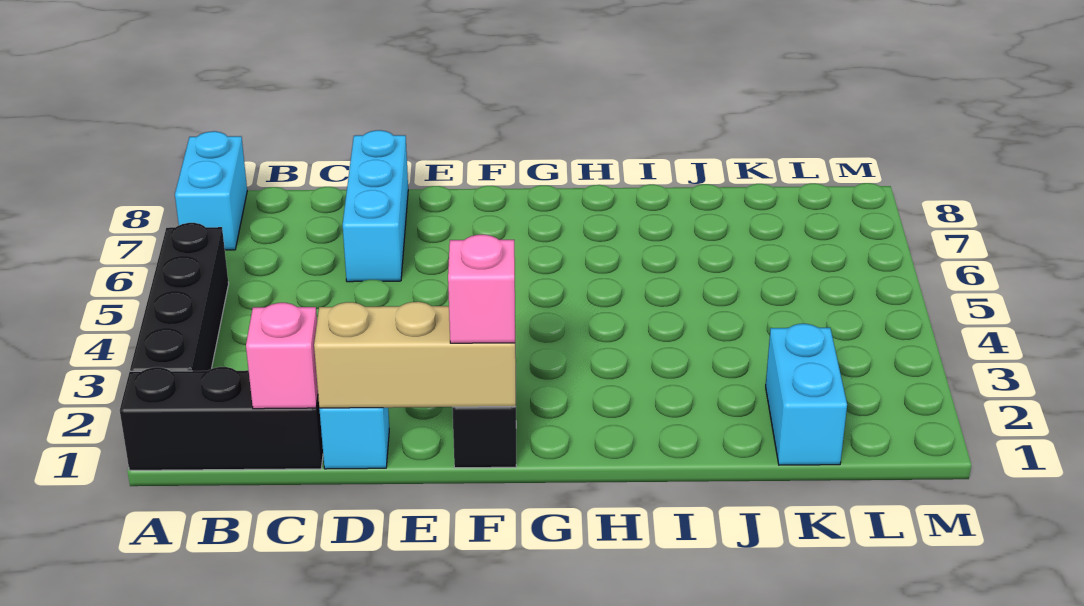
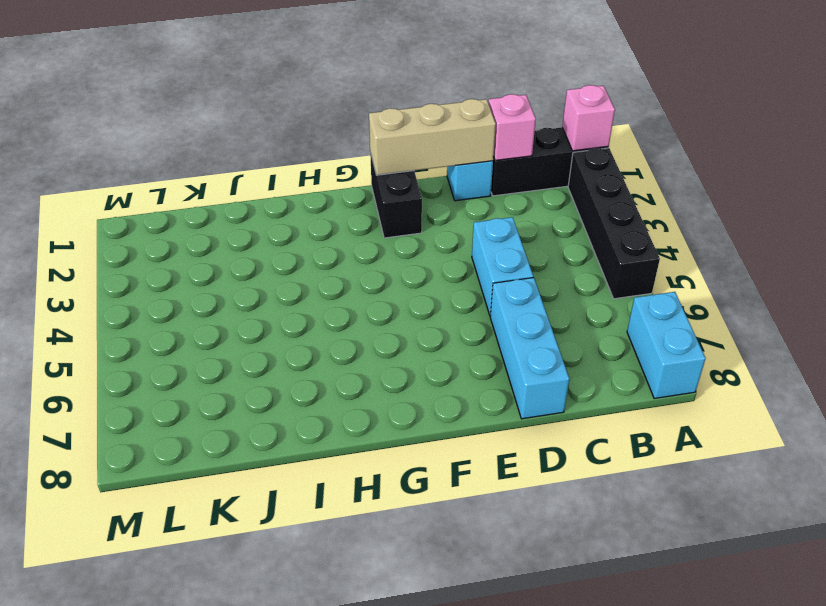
pink 1x1 brick [448,235,515,343] -> pink 1x1 brick moved to [562,85,615,151]
cyan 1x2 brick [766,324,847,465] -> cyan 1x2 brick moved to [472,217,533,316]

